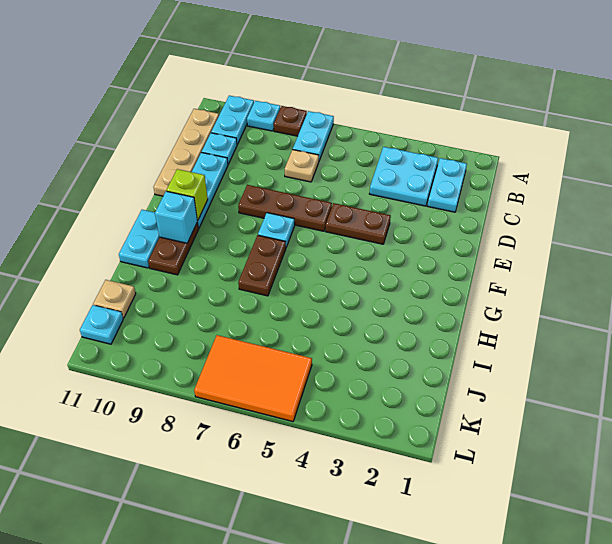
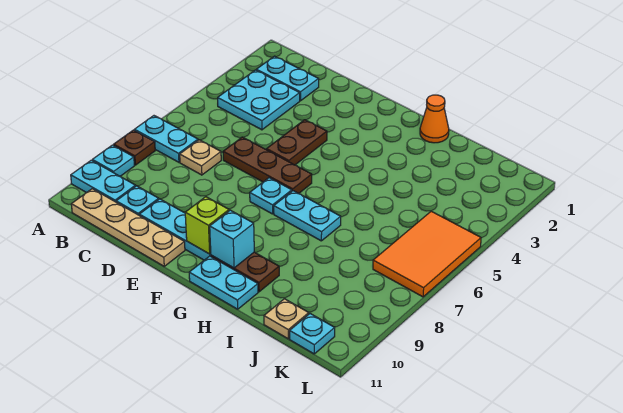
brown 1x3 plate [238,185,332,231] -> brown 1x3 plate turned to [223,137,312,194]
brown 1x2 plate [238,235,286,296] -> cyan 1x2 plate [274,191,341,241]
none -> orange 1x1 cone [420,95,449,143]

